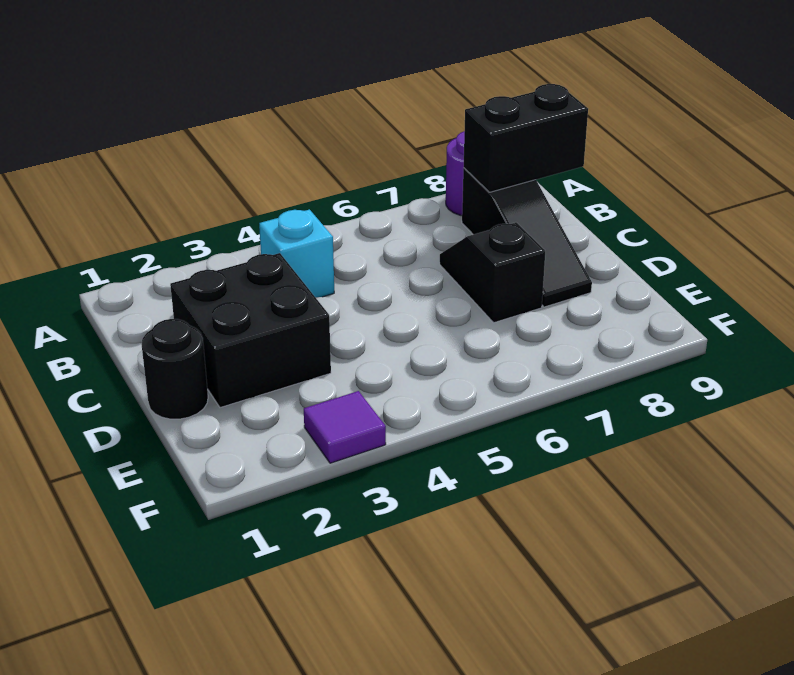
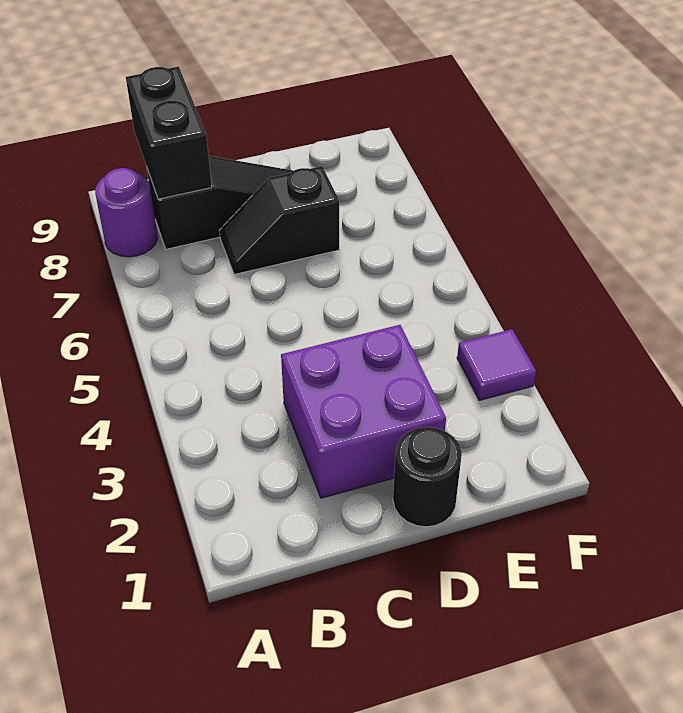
cyan 1x1 brick [259,209,334,298] -> none
black 2x2 brick [170,253,331,408] -> purple 2x2 brick [281,325,446,498]

